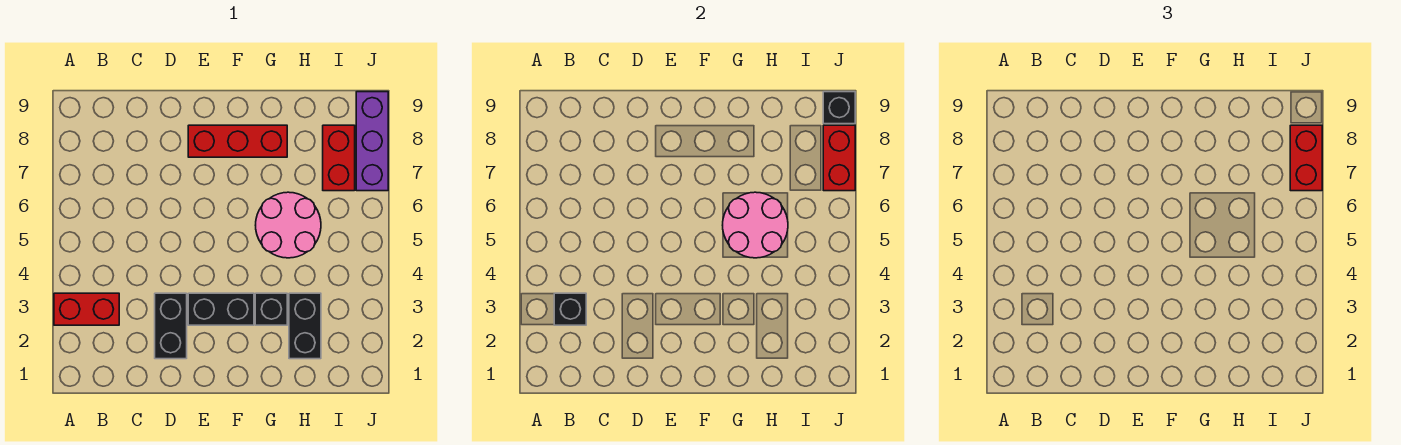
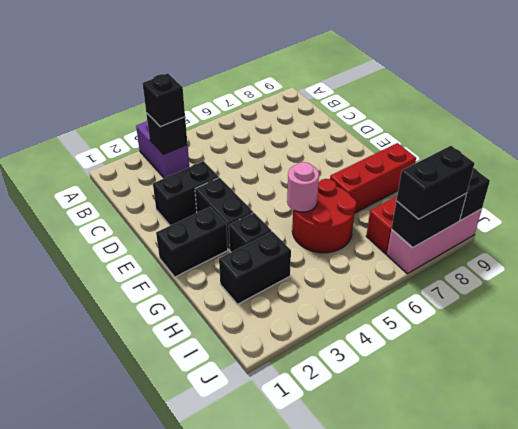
red 1x2 brick [54,293,119,325] -> purple 1x2 brick [136,121,189,178]
none -> black 1x1 brick [142,73,185,127]
red 1x3 brick [188,125,287,157] -> red 1x3 brick turned to [330,143,416,213]
none -> black 1x2 brick [156,207,228,277]
pink 2x2 round brick [256,192,321,258] -> red 2x2 round brick [292,179,356,253]
pink 2x2 round brick [723,192,788,258] -> pink 1x1 round brick [287,162,319,212]
purple 1x3 brick [356,92,388,191] -> pink 1x3 brick [387,209,482,274]
red 1x2 brick [823,125,855,191] -> black 1x2 brick [391,193,467,247]
red 1x2 brick [1290,125,1322,191] -> black 1x2 brick [396,146,475,219]

